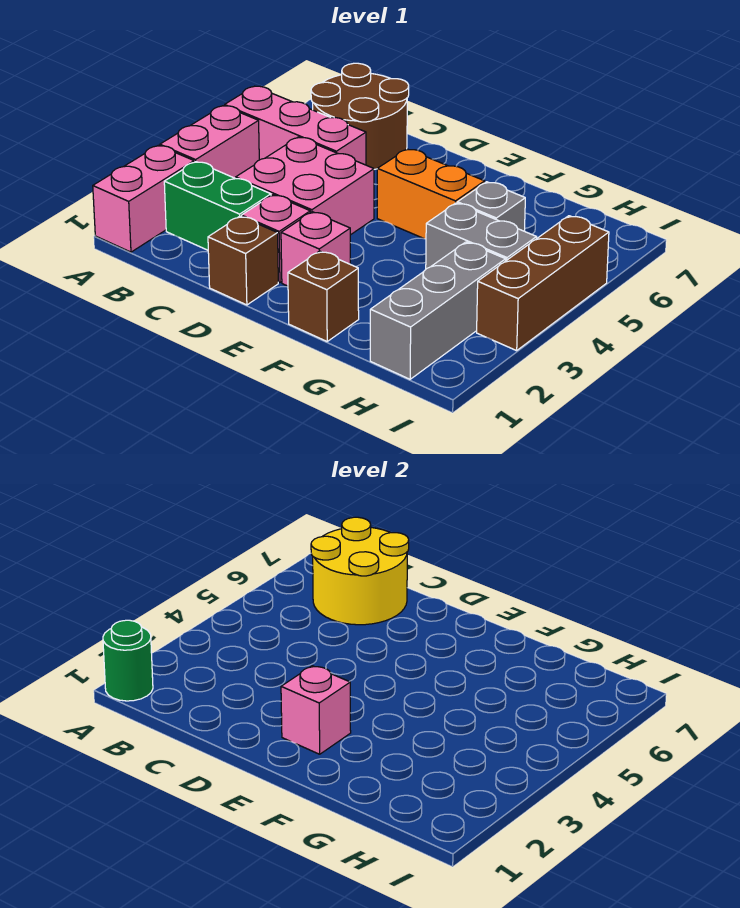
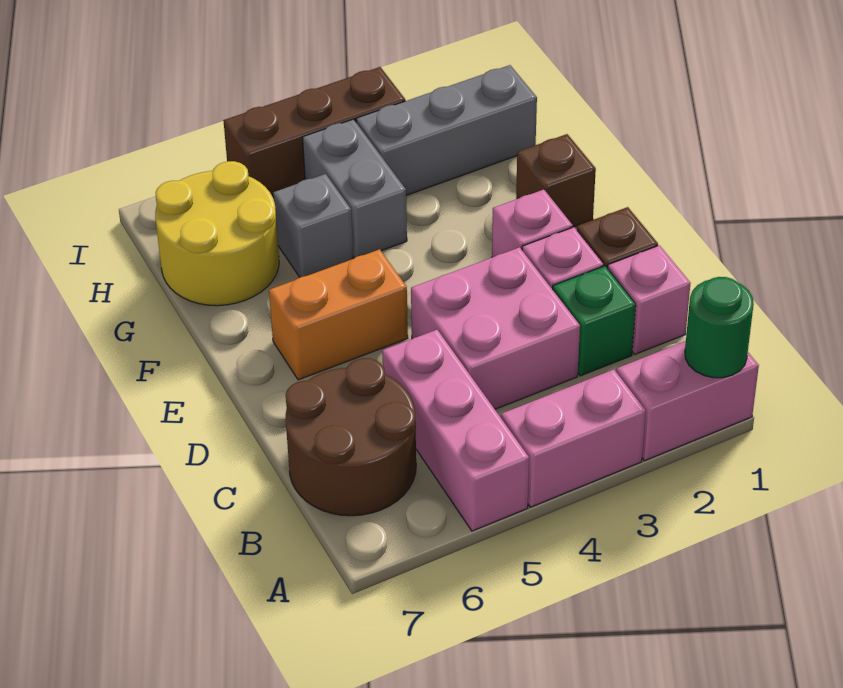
green 1x2 brick [164,162,271,250] -> green 1x1 brick [553,266,636,376]
yellow 2x2 round brick [311,517,409,625] -> yellow 2x2 round brick moved to [155,161,279,306]
pink 1x1 brick [281,666,351,754] -> pink 1x1 brick moved to [608,245,690,354]
orange 1x2 brick [377,149,485,239] -> orange 1x2 brick turned to [269,249,408,380]

